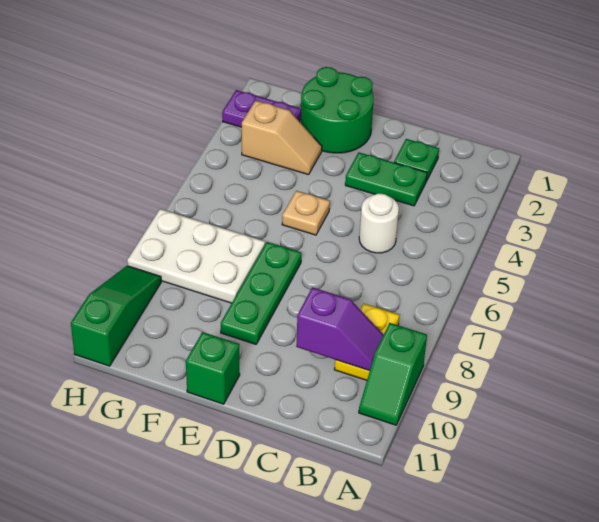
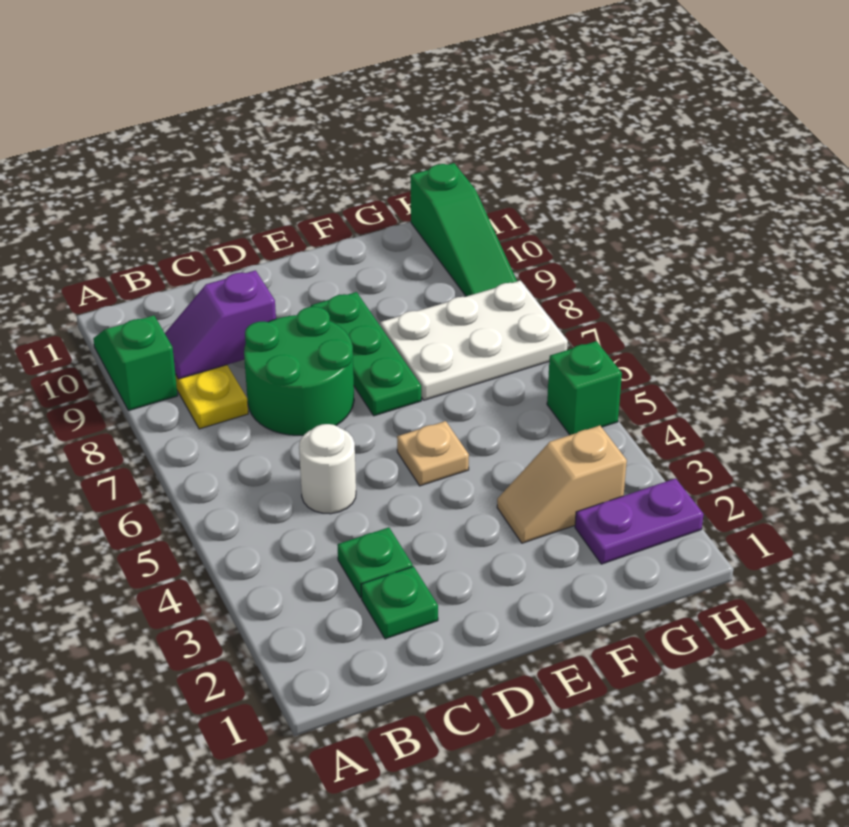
green 1x2 plate [345,152,427,206] -> green 1x1 plate [338,527,413,598]
green 2x2 round brick [301,67,374,153] -> green 2x2 round brick moved to [244,307,354,435]
green 1x1 brick [186,332,240,404] -> green 1x1 brick moved to [547,341,622,435]

